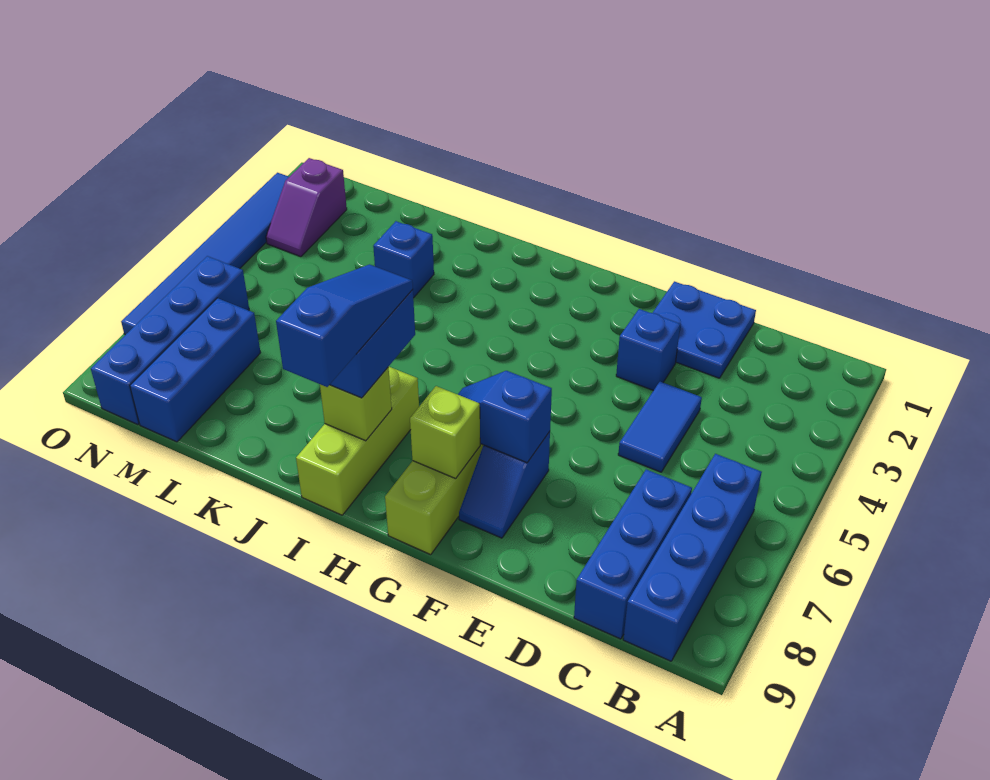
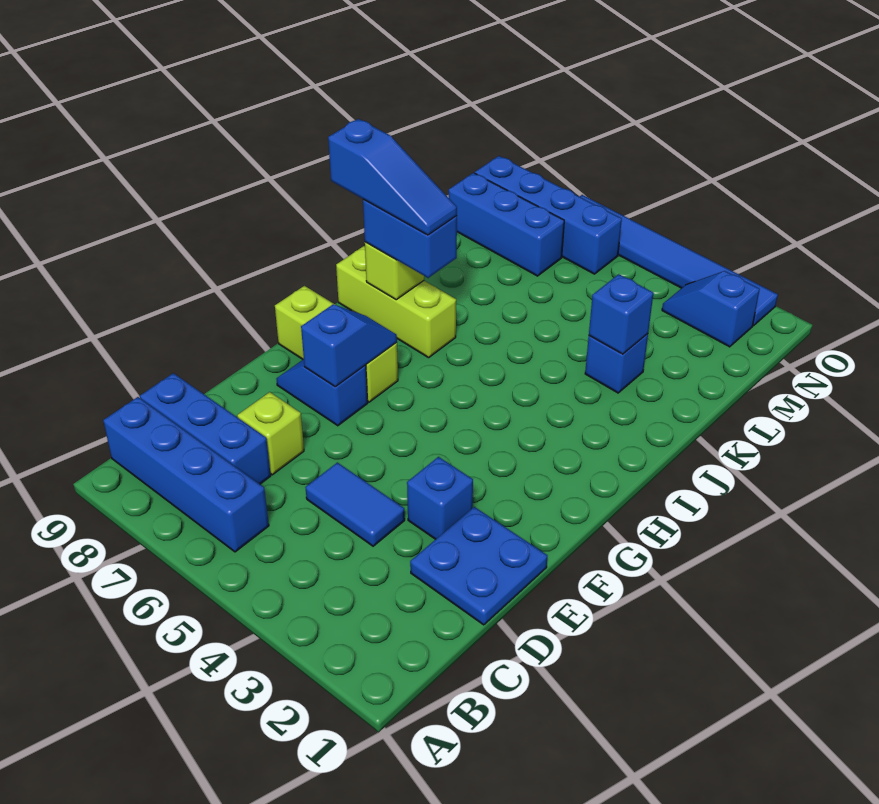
lime 1x1 brick [410,386,480,479] -> lime 1x1 brick moved to [237,392,304,475]
none -> blue 1x1 brick [589,274,653,354]
purple 1x2 slope [266,158,347,257] -> blue 1x2 slope [662,271,760,347]

